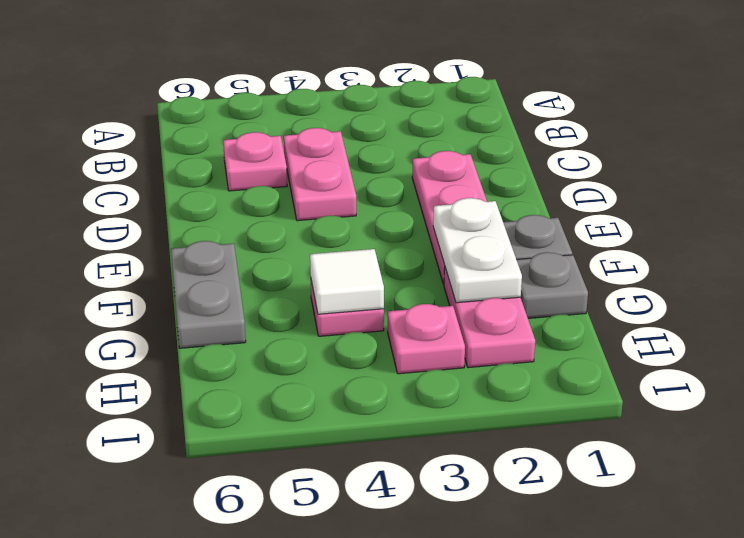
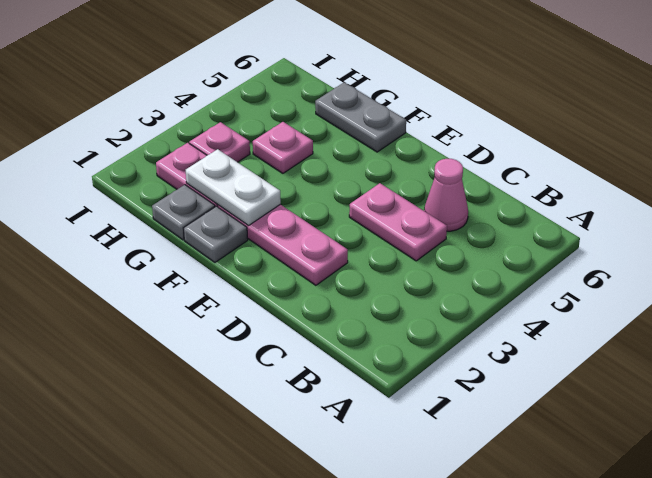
pink 1x1 plate [223,132,287,191] -> pink 1x1 cone [424,159,468,231]
white 1x1 tile [310,249,384,314] -> none

